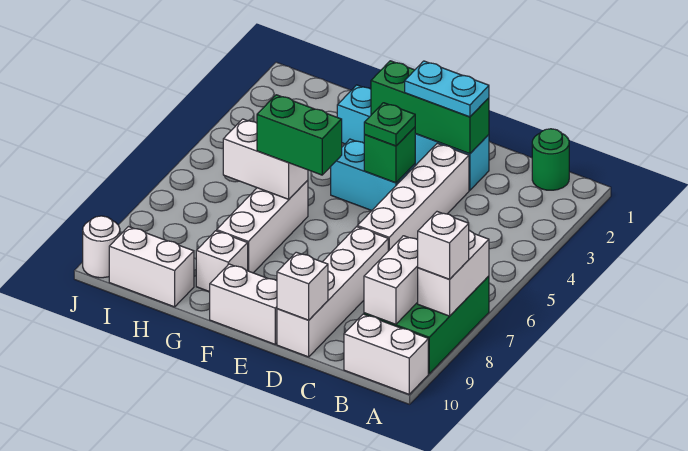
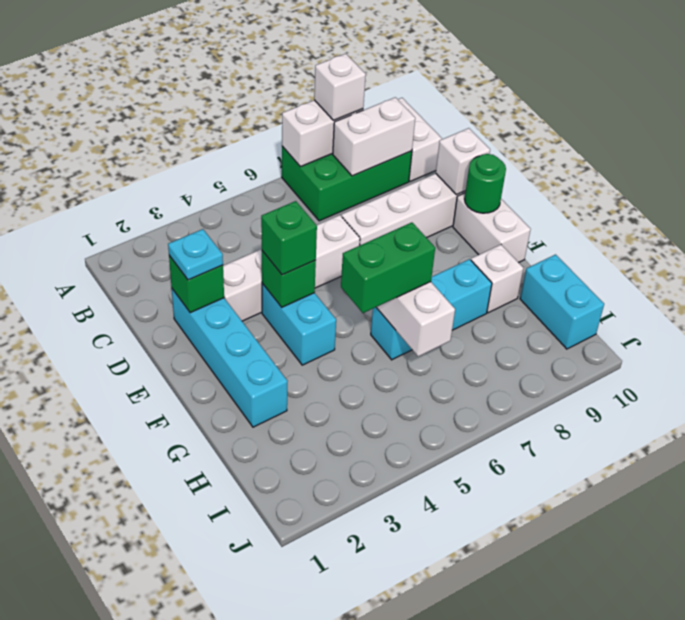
green 1x1 round brick [532,129,569,190] -> green 1x1 round brick moved to [464,154,506,213]
green 1x3 brick [371,61,489,154] -> green 1x1 brick [169,256,224,313]
cyan 1x2 plate [405,61,489,117] -> cyan 1x1 plate [168,229,223,280]
green 1x1 plate [364,103,415,146] -> green 1x1 brick [261,201,317,275]
green 1x2 brick [257,95,342,175] -> green 1x2 brick turned to [341,223,435,313]
white 1x3 brick [217,180,308,273] -> cyan 1x3 brick [371,259,492,360]
white 1x2 brick [109,227,194,307] -> cyan 1x2 brick [520,255,604,349]
white 1x1 round brick [83,216,120,278] -> none

